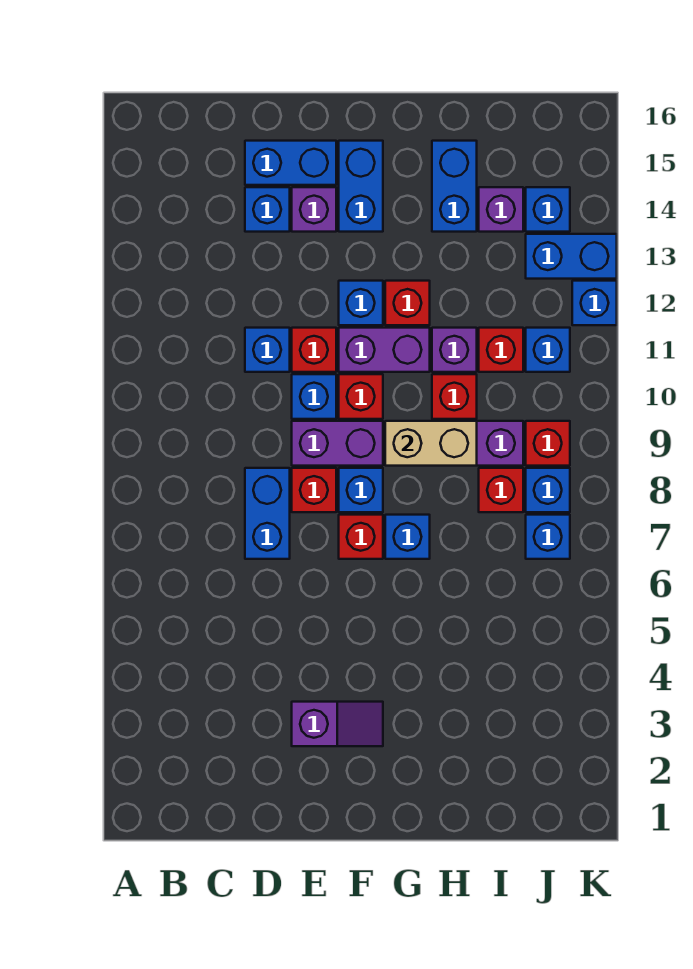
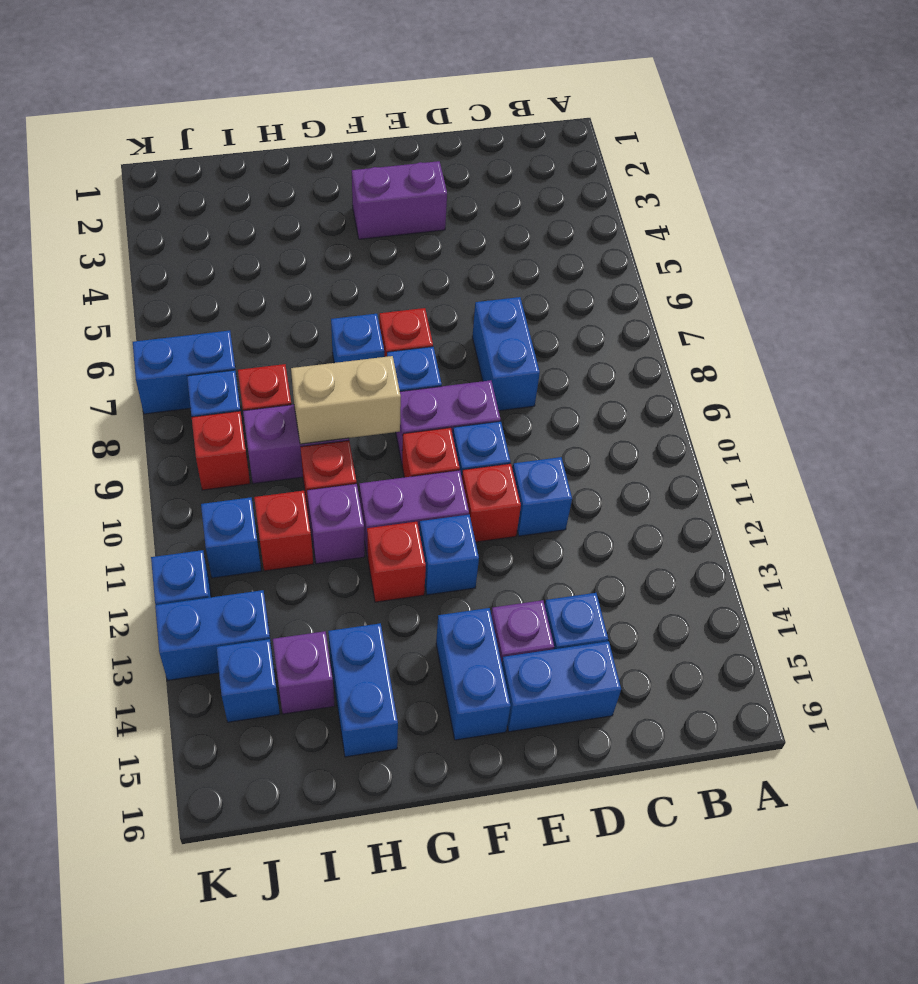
purple 1x2 slope [292,702,383,746] -> purple 1x2 brick [352,161,447,239]
red 1x1 brick [292,468,336,512] -> none
blue 1x1 brick [526,515,570,559] -> blue 1x2 brick [133,331,238,414]

